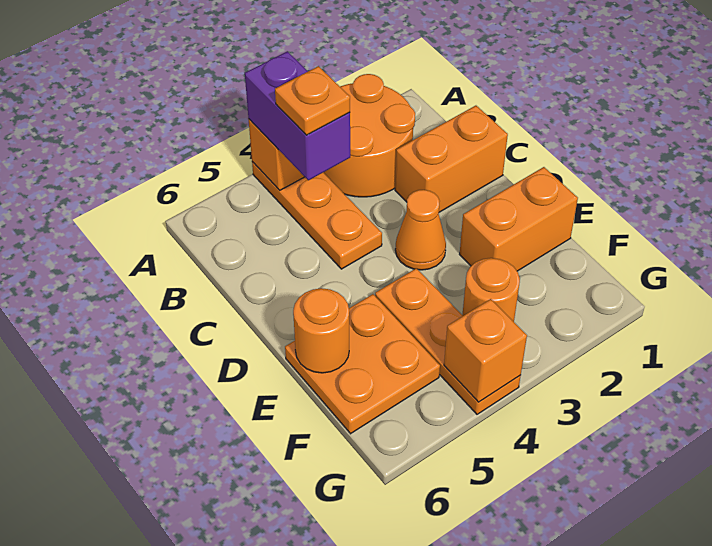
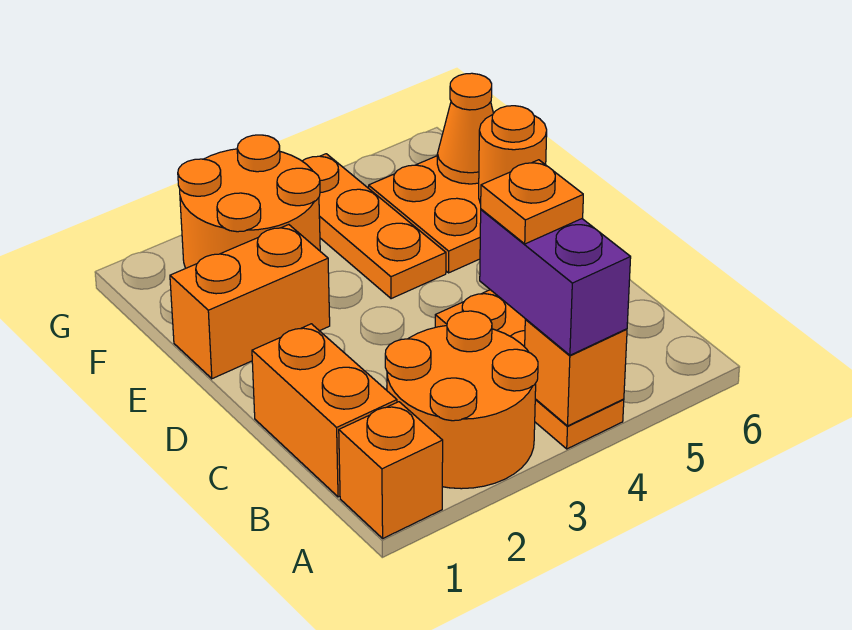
orange 1x2 brick [395,106,508,212] -> orange 1x2 brick turned to [252,324,397,497]
orange 1x1 cone [395,190,446,270] -> orange 1x1 cone moved to [437,73,493,184]
orange 1x1 round brick [462,258,520,322] -> orange 2x2 round brick [178,135,320,268]
orange 1x1 brick [444,299,527,402] -> orange 1x1 brick moved to [339,402,443,538]

